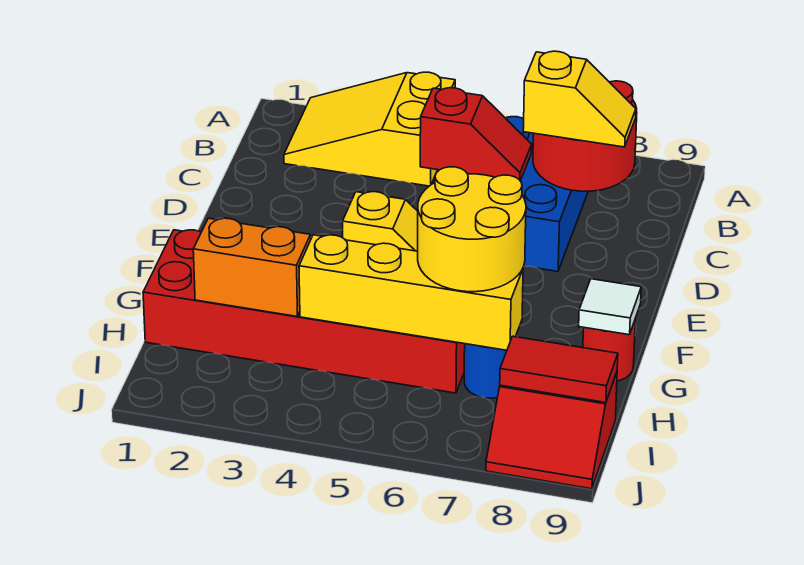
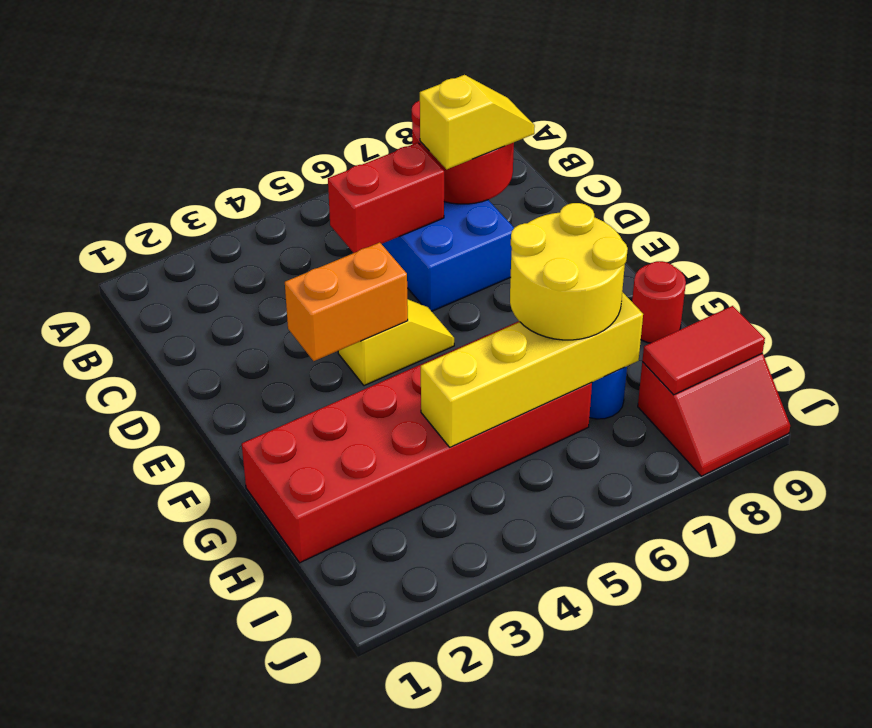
yellow 2x3 slope [284,72,455,186] -> none
red 1x2 slope [420,88,532,181] -> red 1x2 brick [328,143,444,253]
white 1x1 tile [579,279,641,335] -> none
orange 1x2 brick [193,218,311,316] -> orange 1x2 brick moved to [285,242,408,361]

